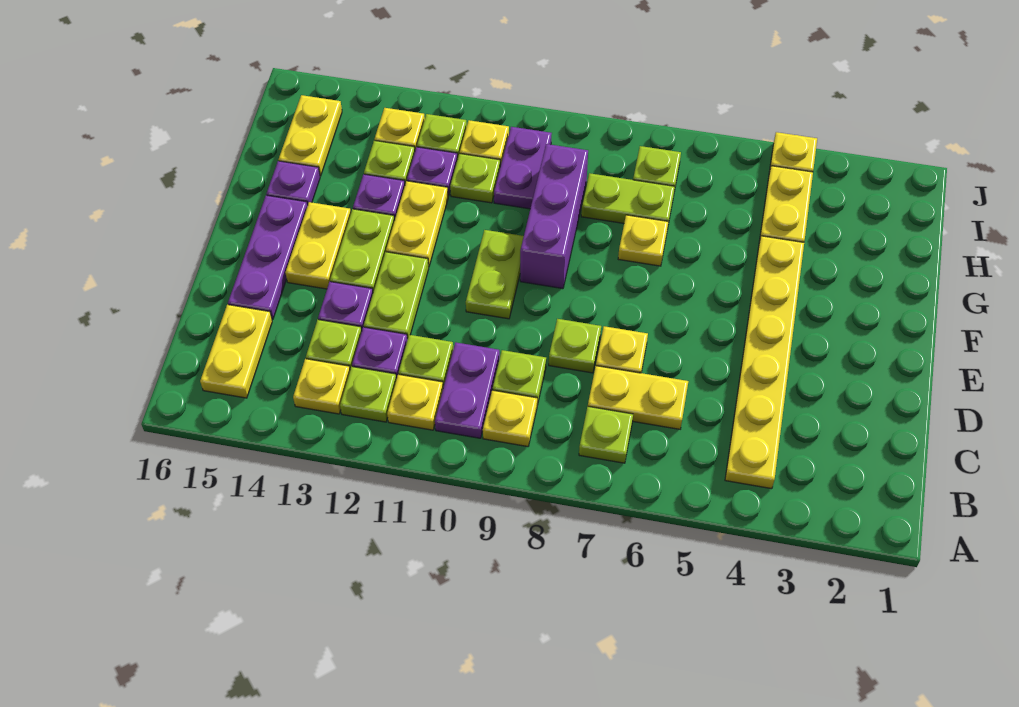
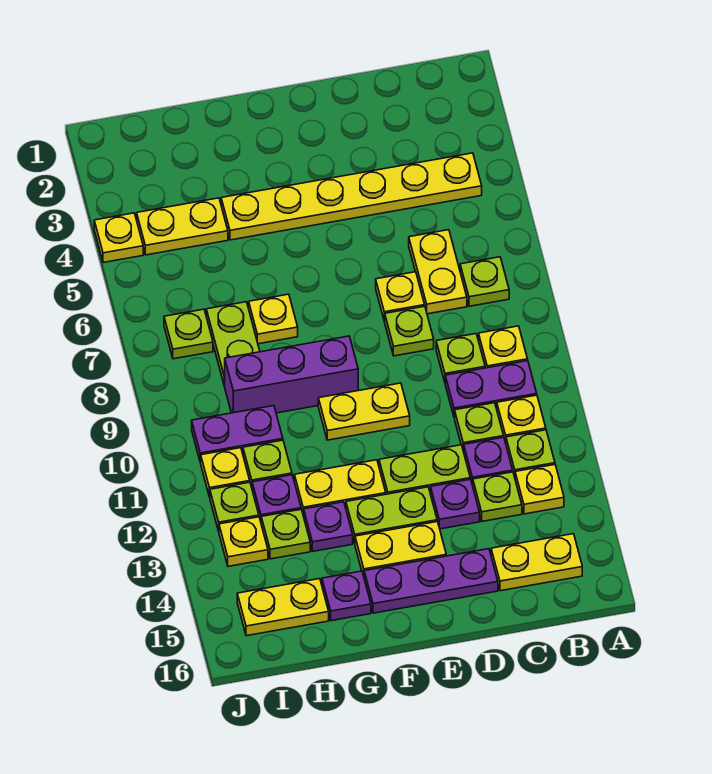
lime 1x2 plate [466,230,524,319] -> yellow 1x2 plate [318,383,410,440]

